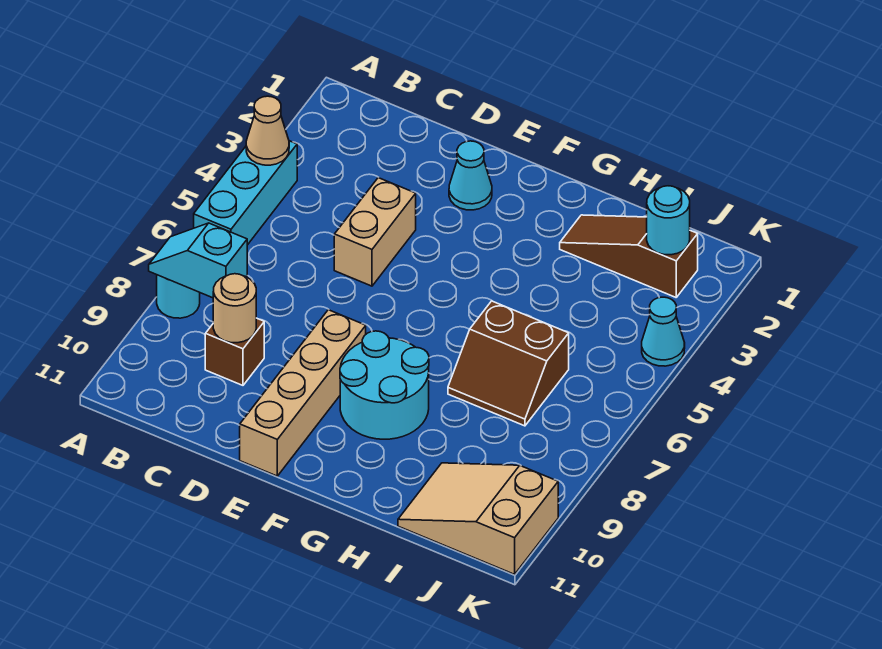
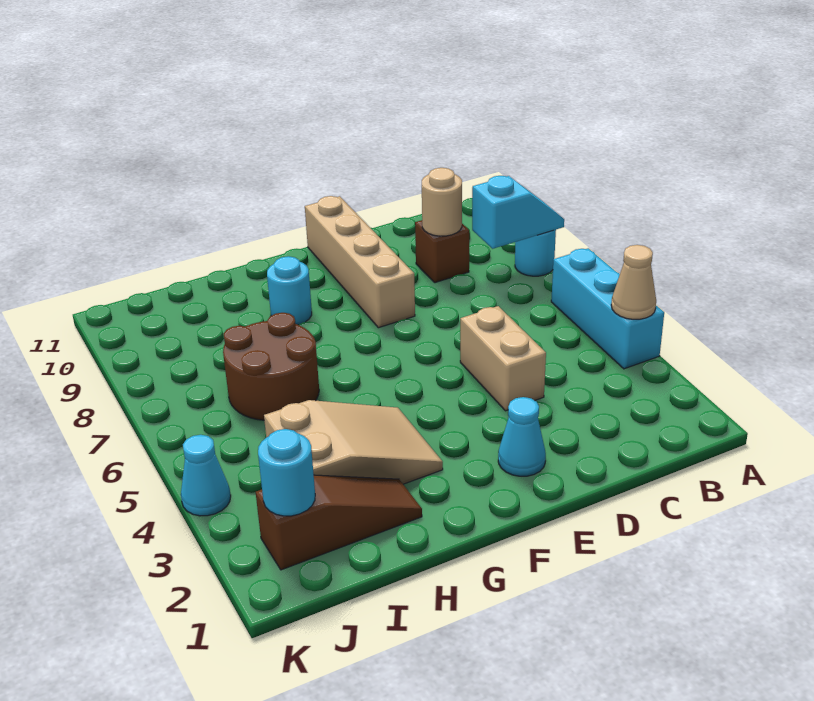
cyan 2x2 round brick [340,331,429,439] -> cyan 1x1 round brick [267,256,312,325]
brown 2x2 slope [448,301,569,426] -> brown 2x2 round brick [223,313,319,420]
tan 2x3 slope [398,463,558,574] -> tan 2x3 slope moved to [264,400,443,484]

